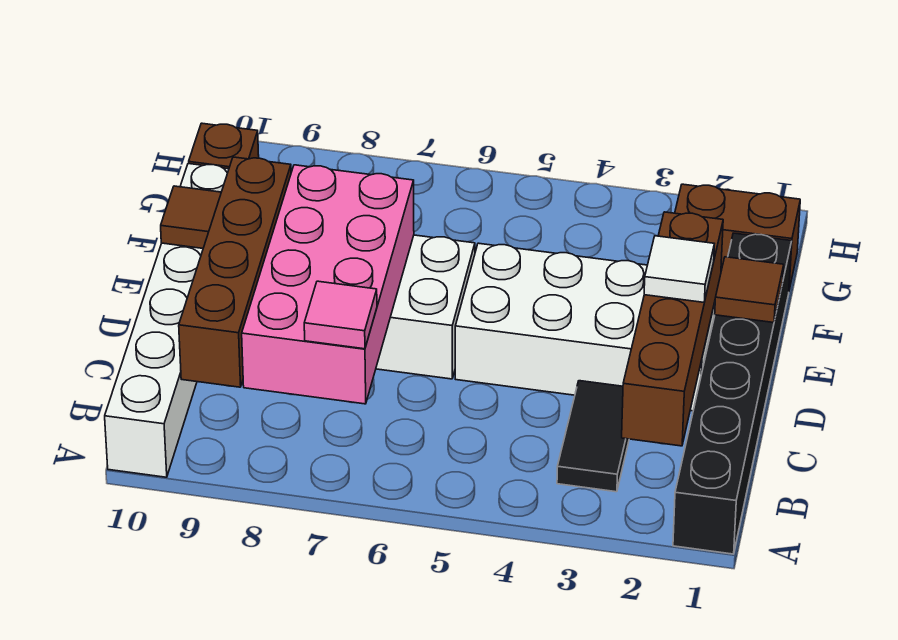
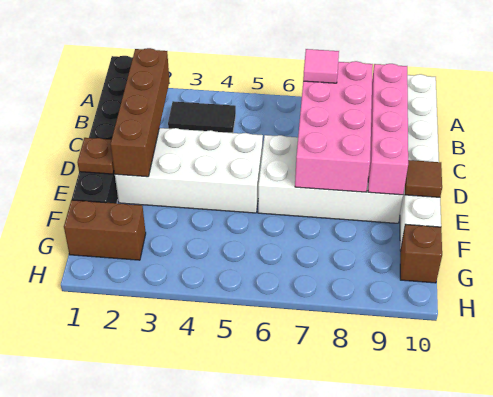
black 1x2 tile [557,381,629,492] -> black 1x2 tile turned to [168,101,236,133]
brown 1x4 brick [179,157,291,387] -> pink 1x4 brick [368,64,408,195]
white 1x1 tile [644,236,714,302] -> none
brown 1x1 tile [715,257,784,323] -> brown 1x1 plate [77,138,114,174]

